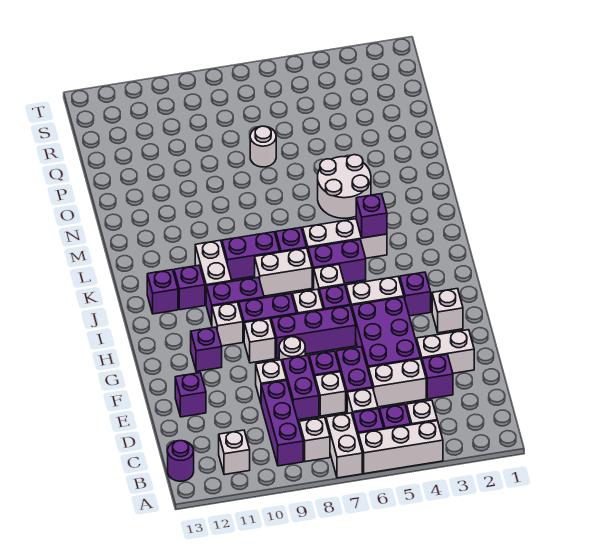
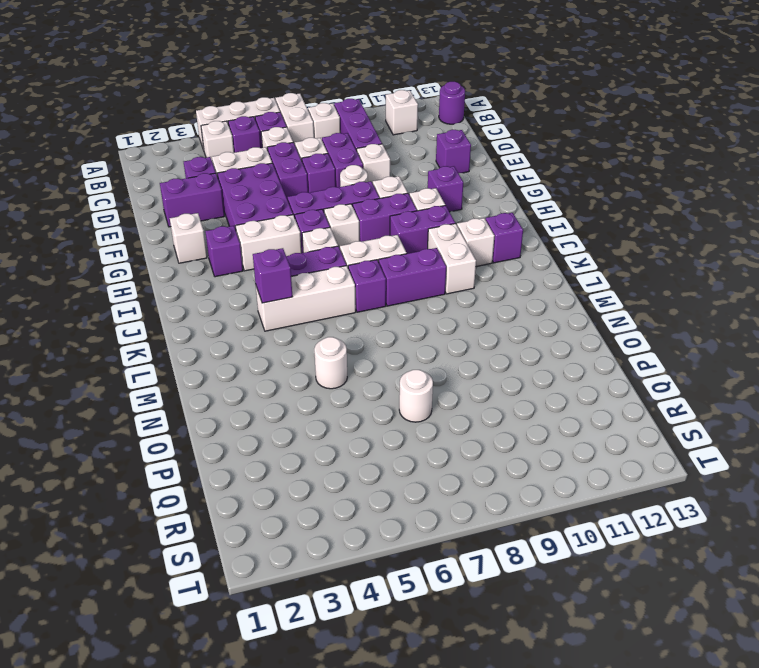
white 1x2 brick [417,330,474,373] -> purple 1x2 brick [160,173,224,227]
purple 1x1 brick [174,265,205,310] -> white 1x1 brick [457,218,494,266]
white 2x2 round brick [318,155,371,218] -> white 1x1 round brick [314,337,347,389]

